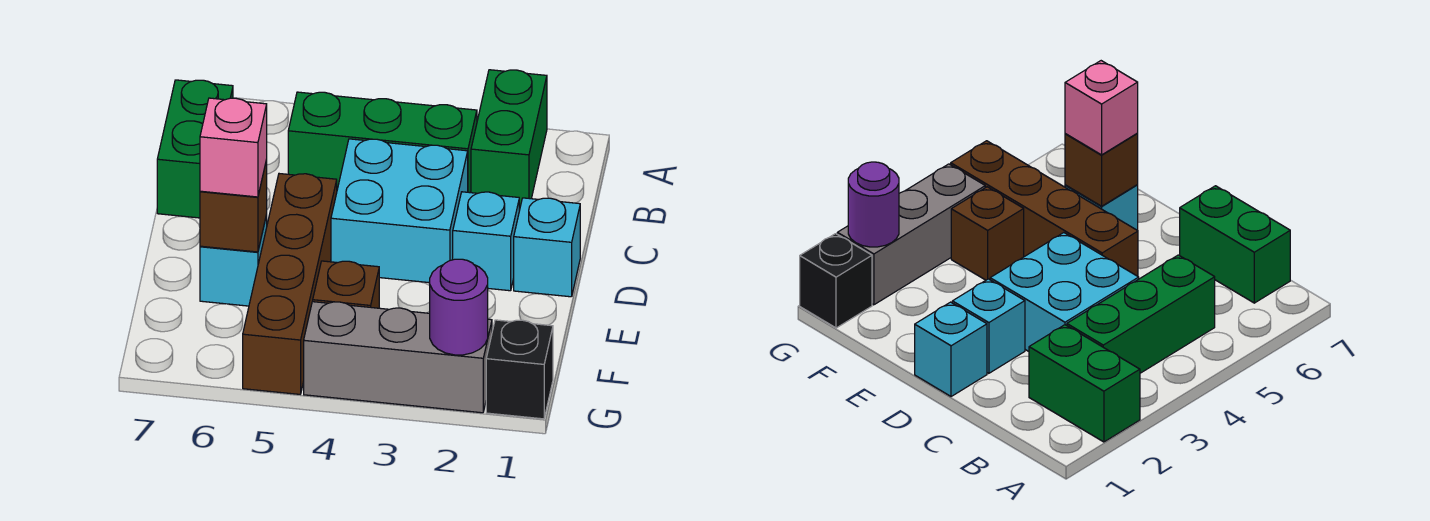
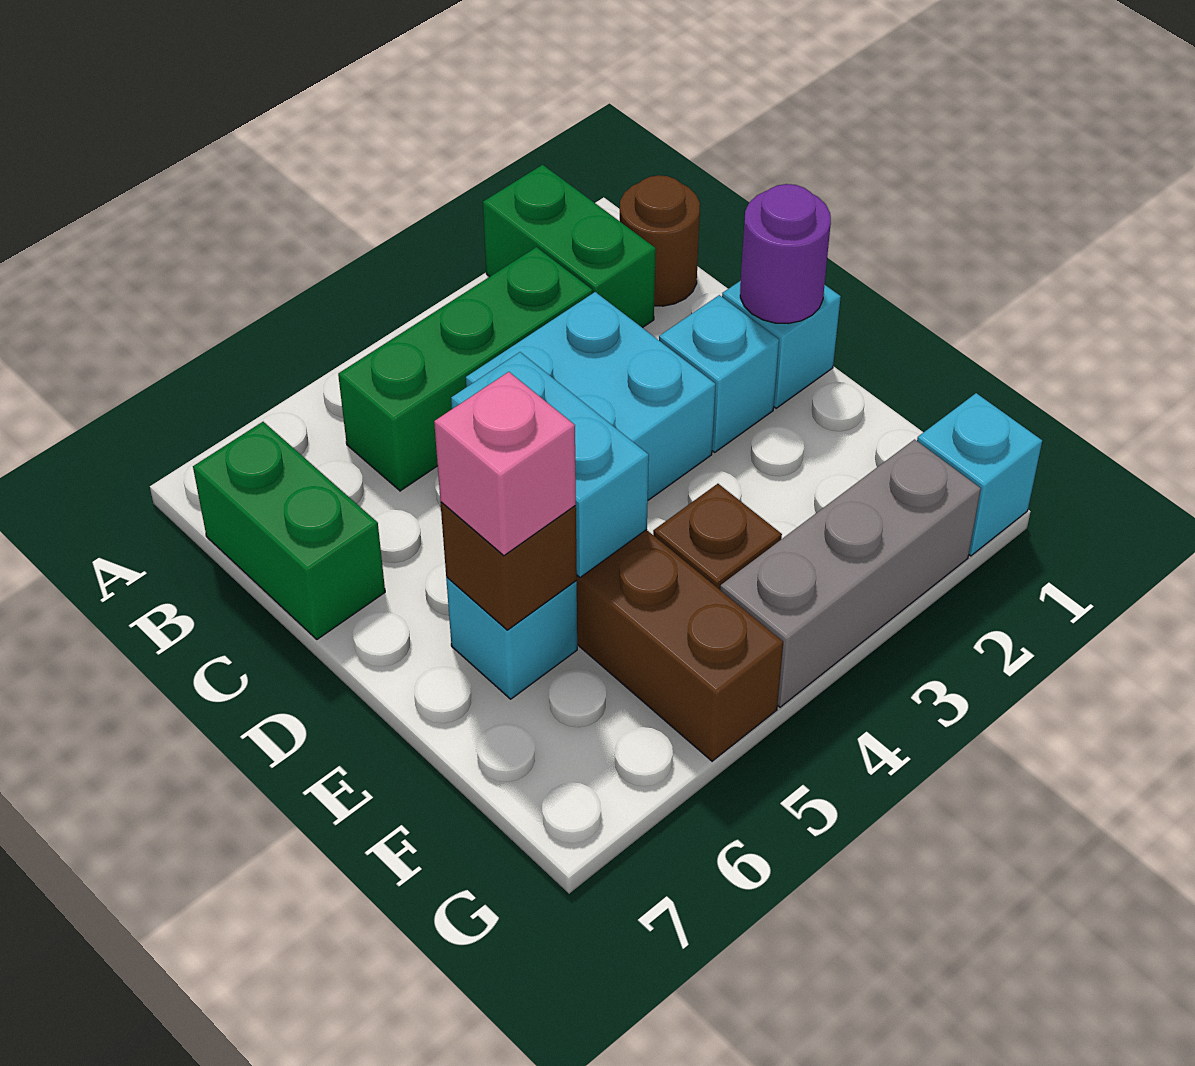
none -> brown 1x1 round brick [620,175,700,306]
none -> cyan 1x2 brick [451,352,649,577]
black 1x1 brick [486,320,553,419] -> cyan 1x1 brick [917,393,1042,556]
purple 1x1 round brick [430,259,488,355] -> purple 1x1 round brick moved to [740,184,831,324]

